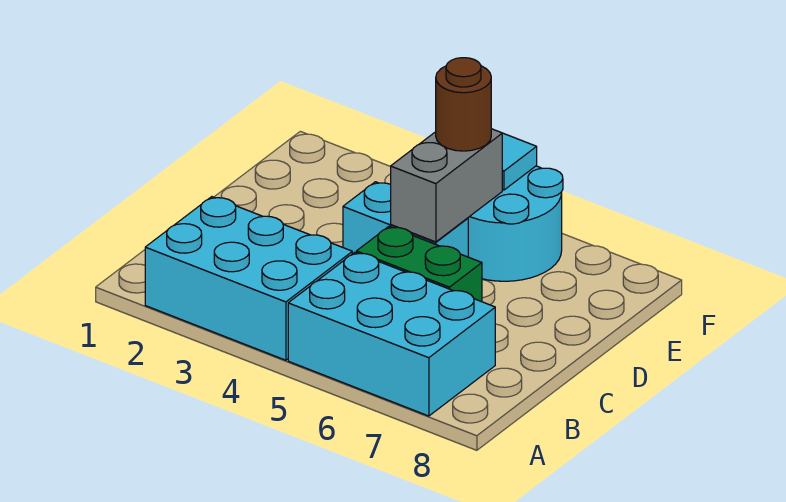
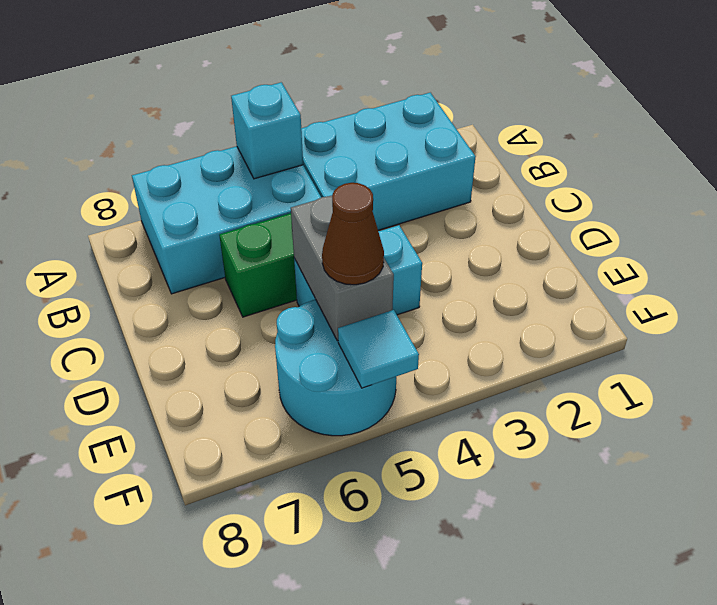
none -> cyan 1x1 brick [231,82,303,179]
brown 1x1 round brick [436,58,491,151] -> brown 1x1 cone [322,183,384,285]

